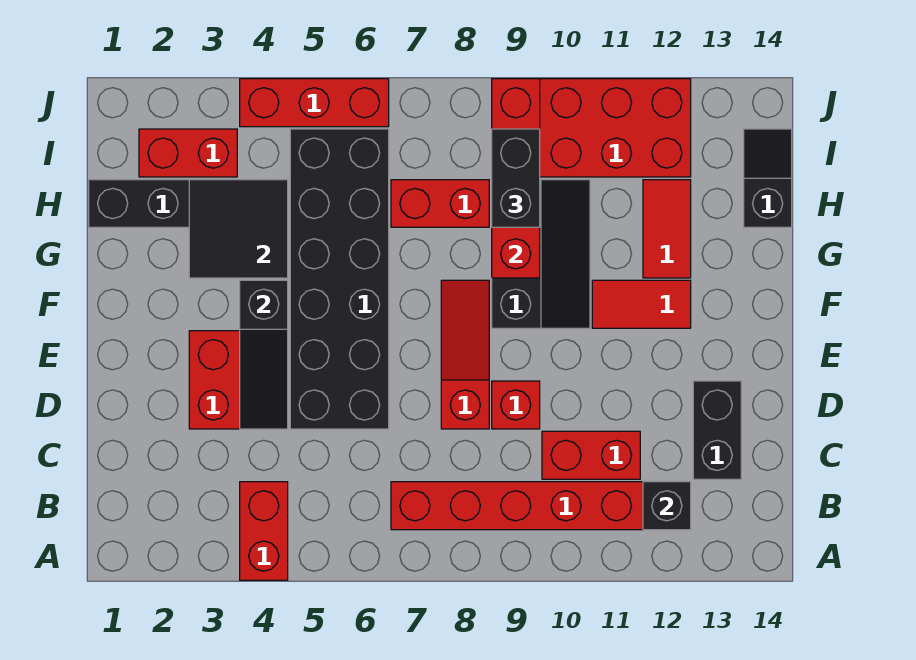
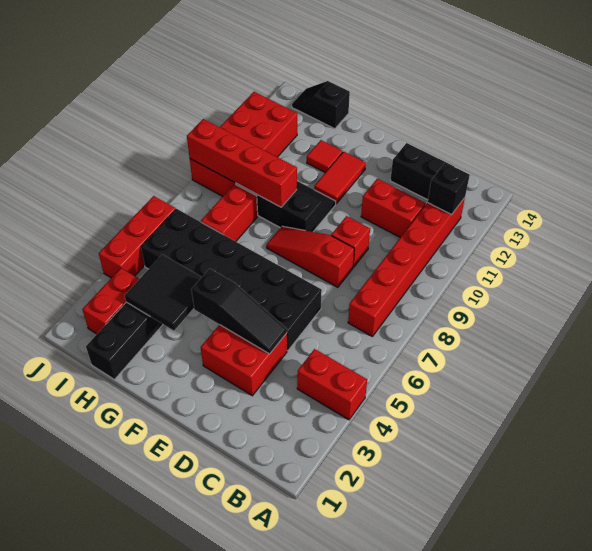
red 1x2 brick [542,431,640,479] -> red 1x2 brick turned to [361,179,425,238]
red 1x2 tile [643,180,691,278] -> red 1x1 tile [307,140,343,173]
black 1x2 brick [492,129,540,227] -> none

